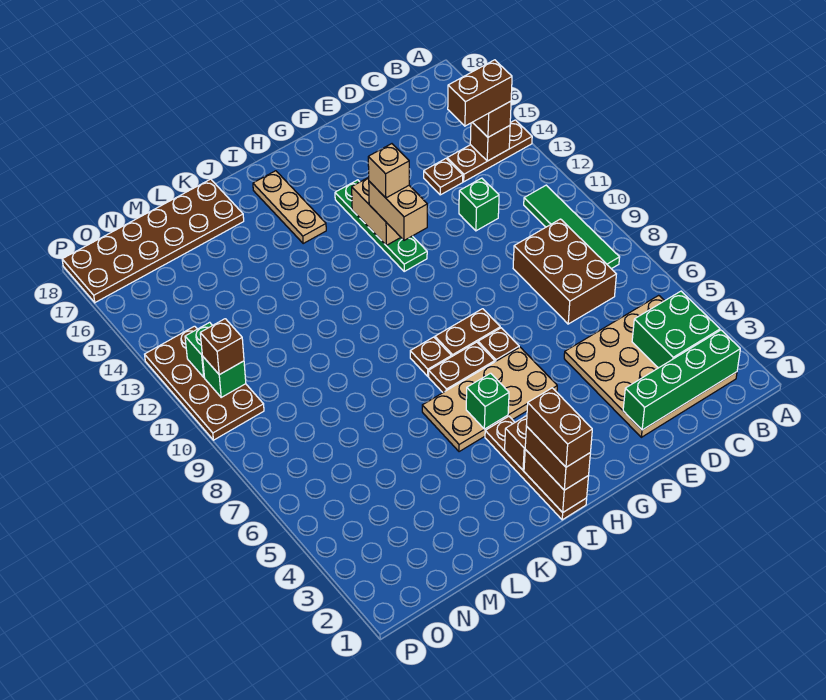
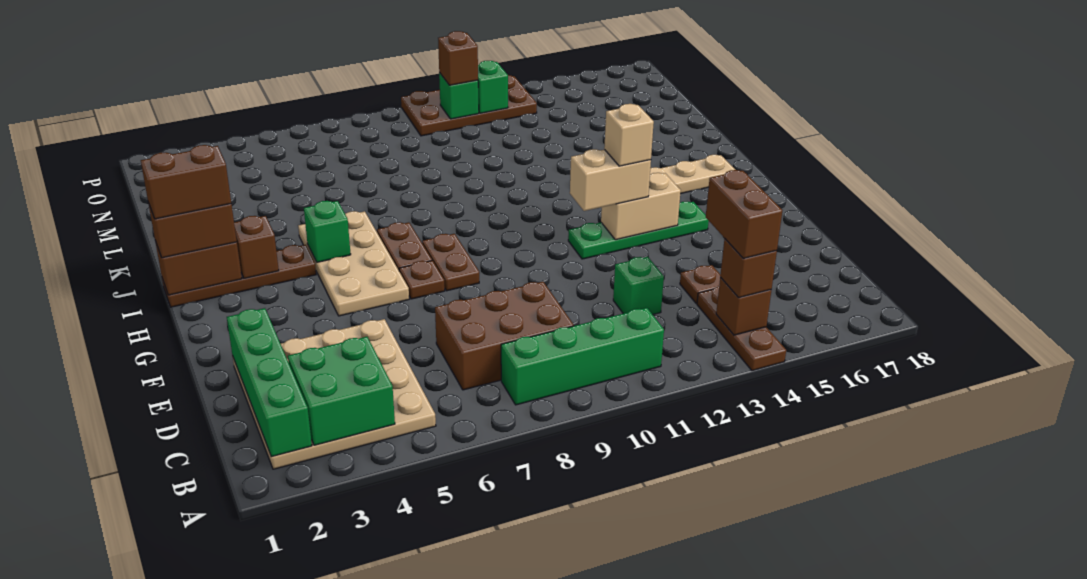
green 1x4 tile [524,185,620,269] -> green 1x4 brick [501,308,664,405]
brown 1x1 plate [410,337,451,376] -> none
brown 2x6 plate [62,179,244,302] -> none

